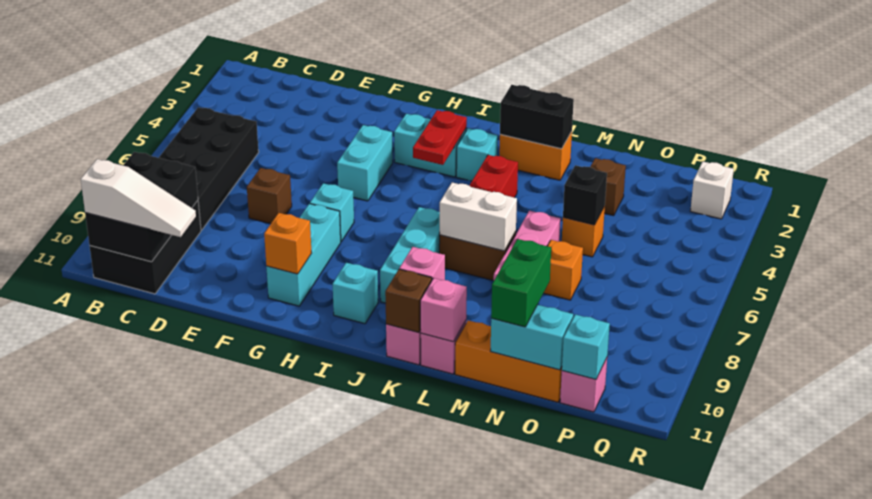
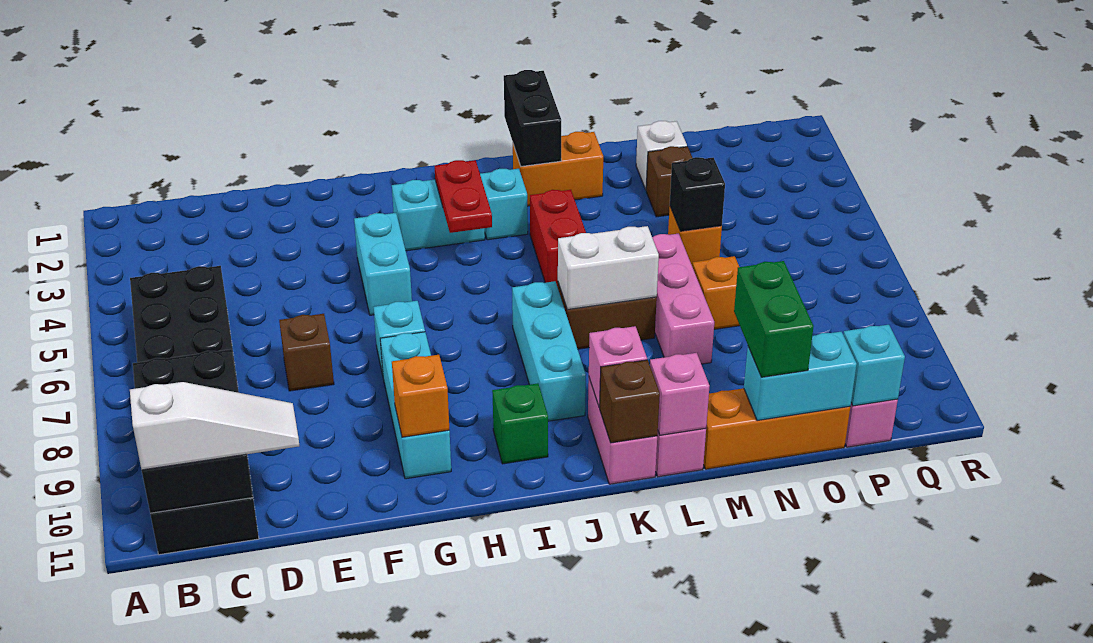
cyan 1x1 brick [333,263,378,324] -> green 1x1 brick [492,383,548,464]
black 1x2 brick [500,85,574,149] -> black 1x2 brick turned to [504,70,561,166]
white 1x1 brick [690,162,734,219] -> white 1x1 brick moved to [636,121,687,189]

